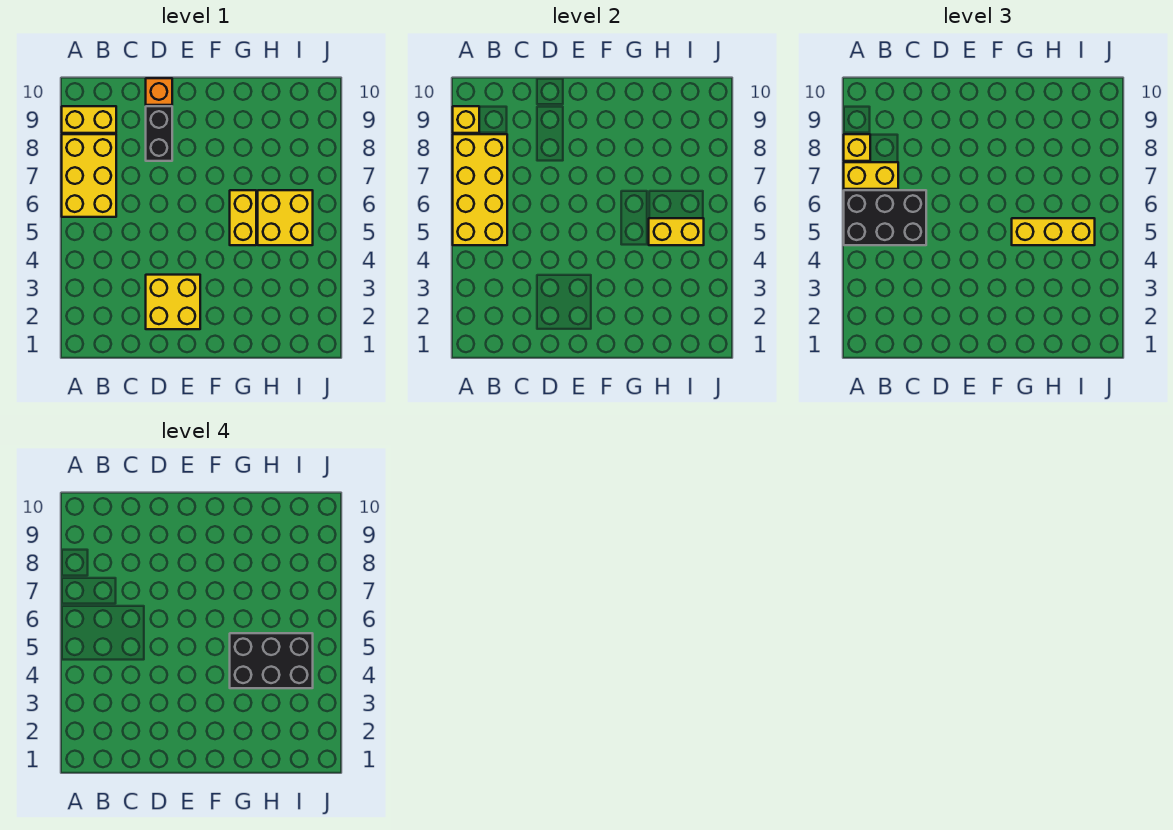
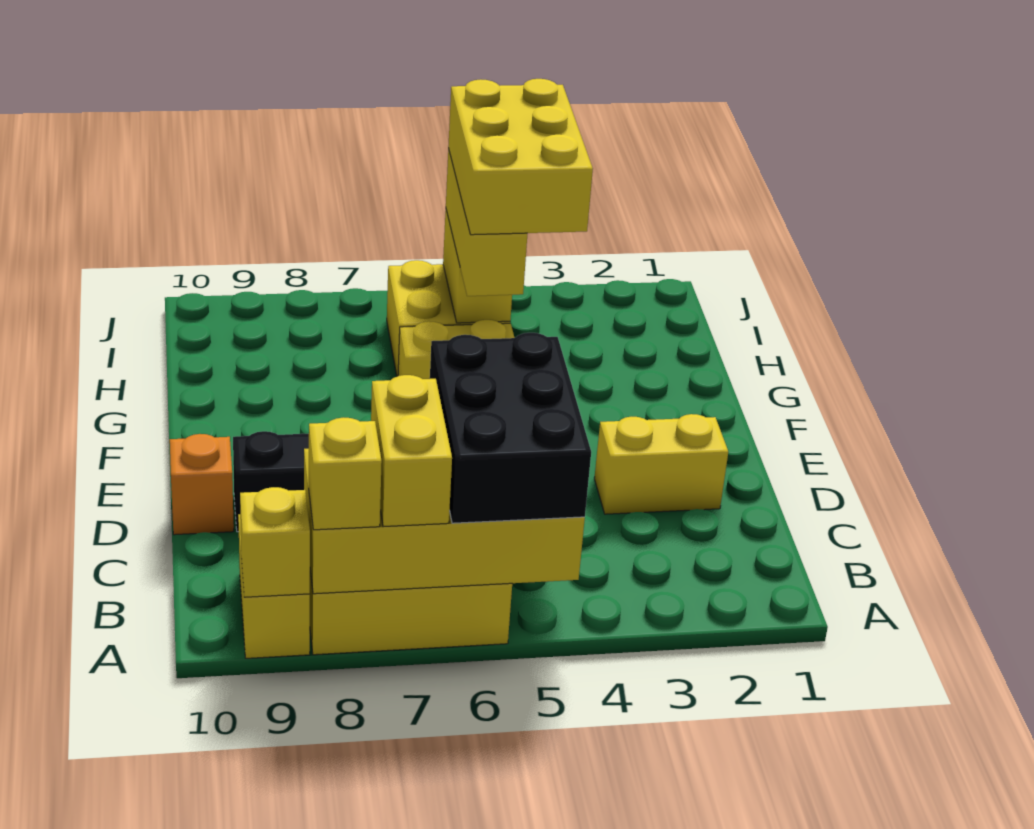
yellow 2x2 brick [146,275,200,329] -> yellow 1x2 brick [594,414,728,514]
black 2x3 brick [230,633,313,688] -> yellow 2x3 brick [448,79,593,235]

